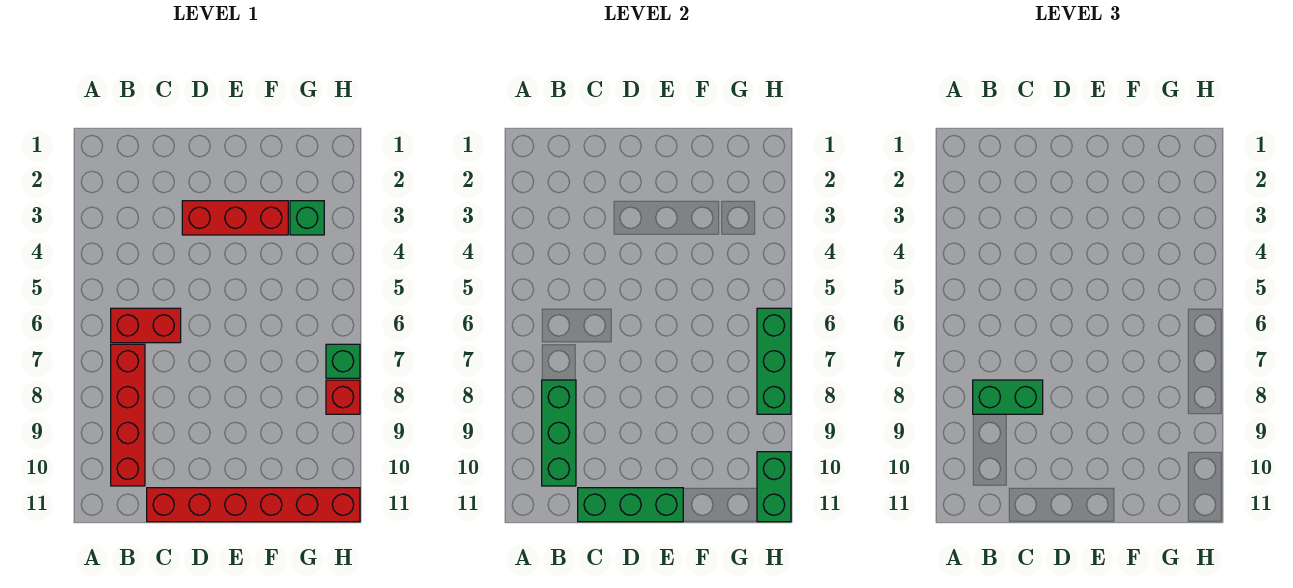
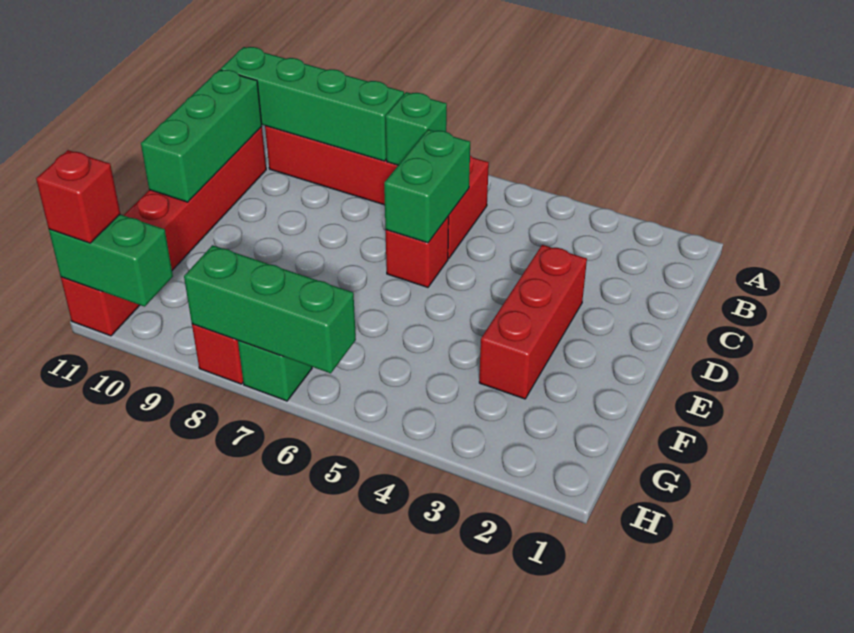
green 1x3 brick [542,380,576,486] -> green 1x4 brick [221,47,404,161]
green 1x2 brick [973,380,1043,414] -> green 1x2 brick moved to [384,130,470,243]
none -> red 1x1 brick [386,216,449,287]
green 1x1 brick [290,201,324,235] -> green 1x1 brick moved to [385,92,447,165]
none -> red 1x1 brick [36,150,120,243]

